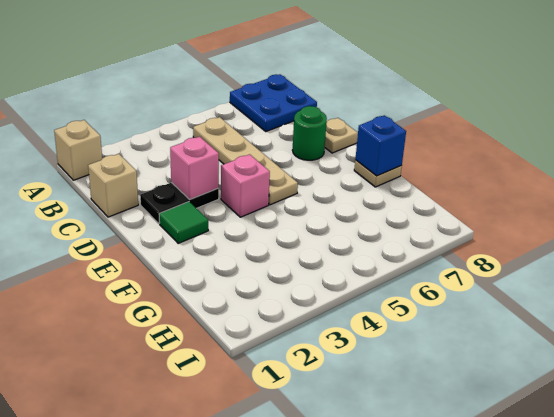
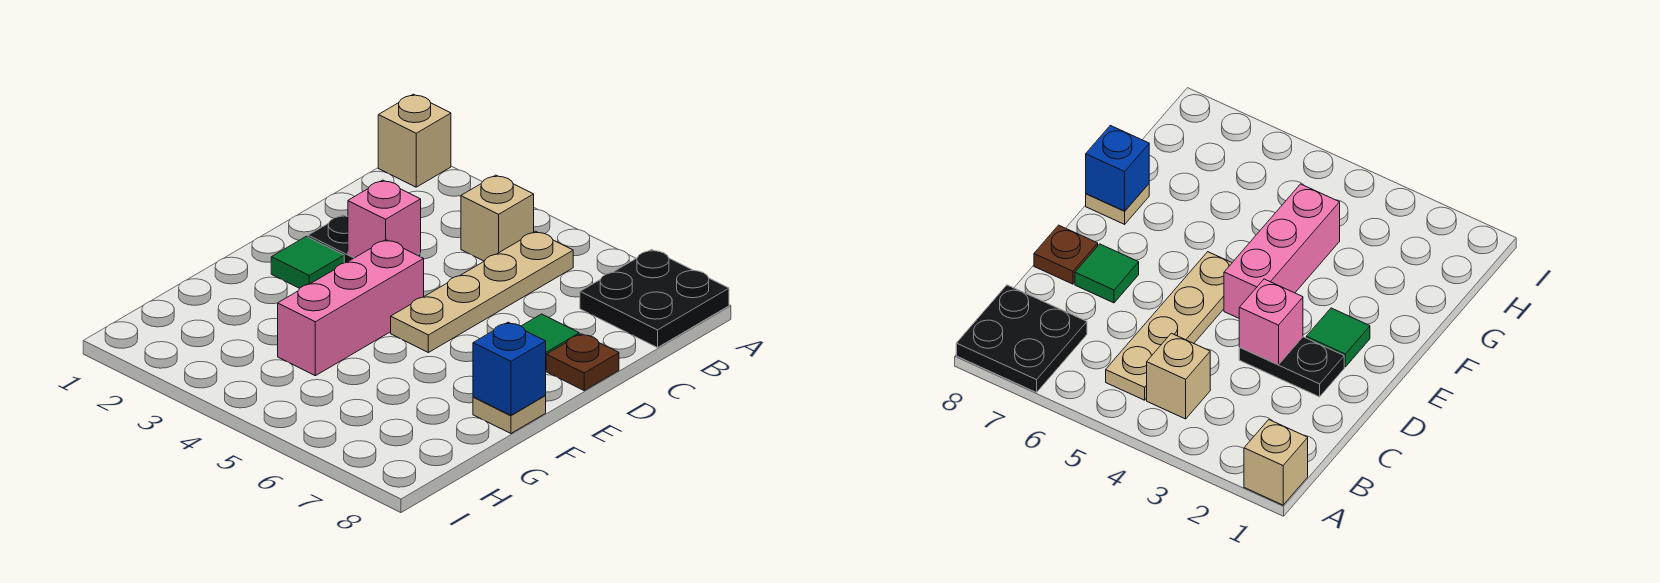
blue 2x2 plate [230,74,317,131] -> black 2x2 plate [580,250,729,348]
tan 1x1 brick [88,154,138,217] -> tan 1x1 brick moved to [461,175,534,261]
green 1x1 round brick [292,106,327,160] -> green 1x1 tile [521,314,579,354]
tan 1x1 plate [325,118,358,153] -> brown 1x1 plate [546,334,619,390]
pink 1x1 brick [221,154,270,217] -> pink 1x3 brick [278,240,424,376]

